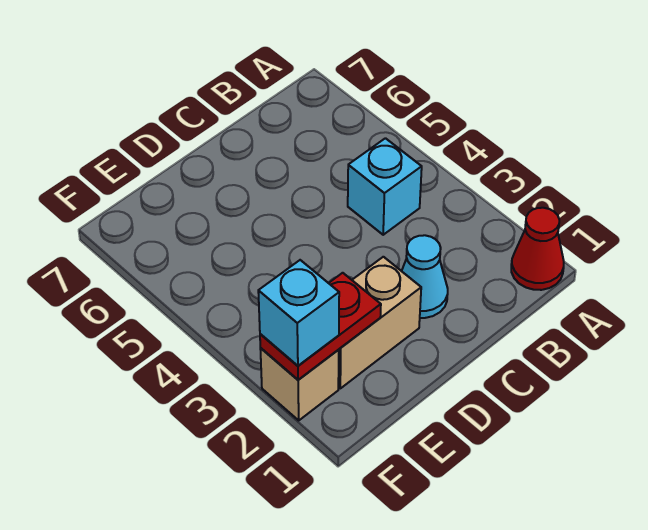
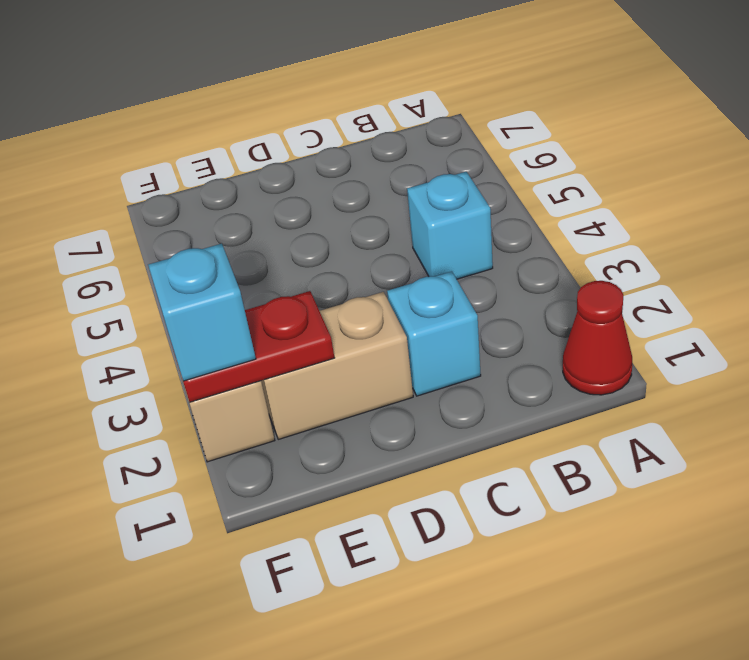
cyan 1x1 cone [402,235,448,318] -> cyan 1x1 brick [387,271,481,396]

